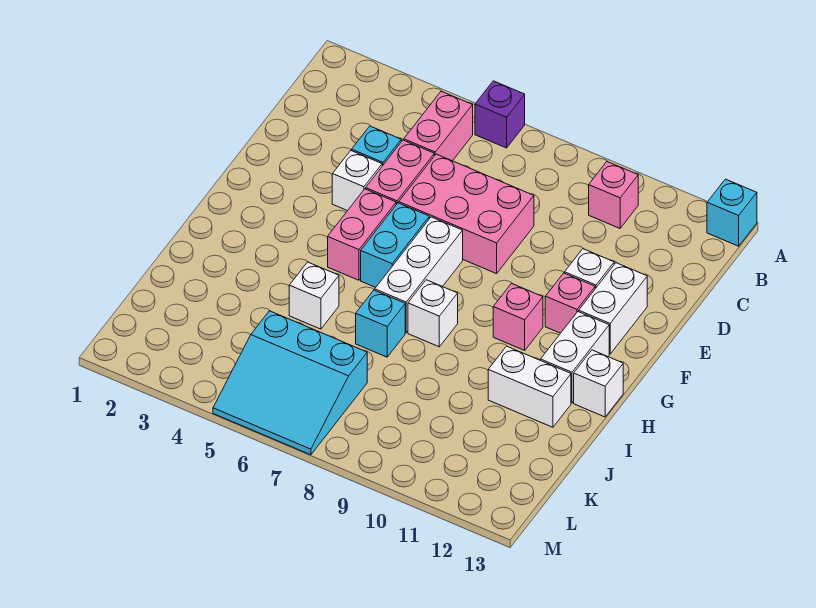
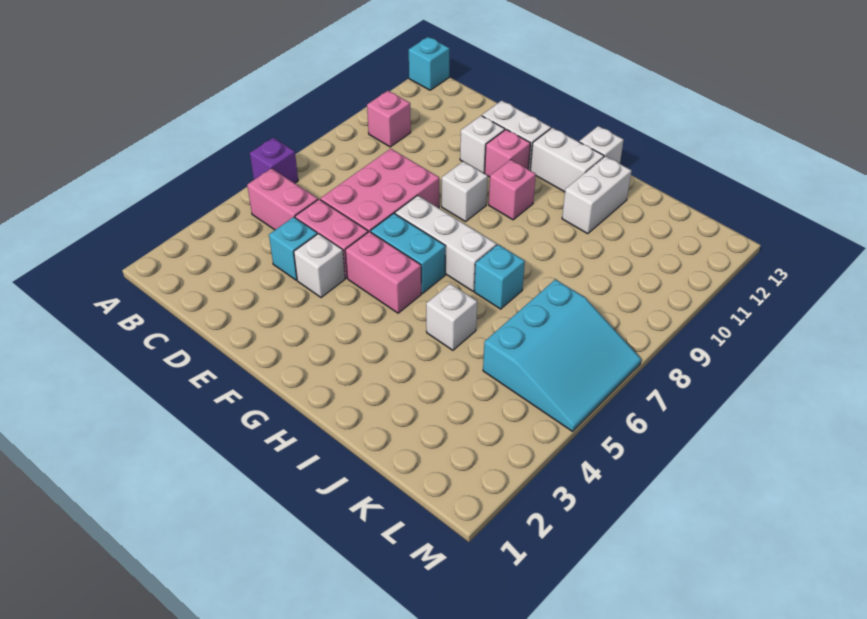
white 1x1 brick [408,280,458,347] -> white 1x1 brick moved to [442,162,488,222]

